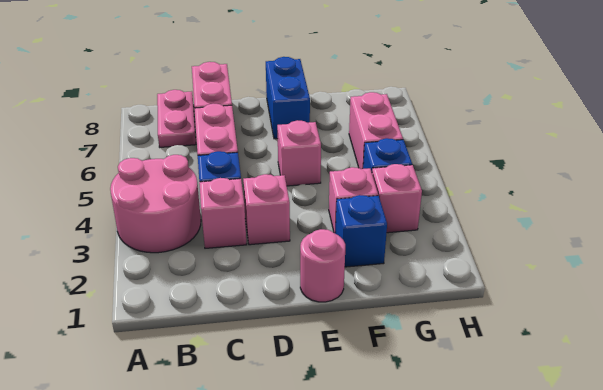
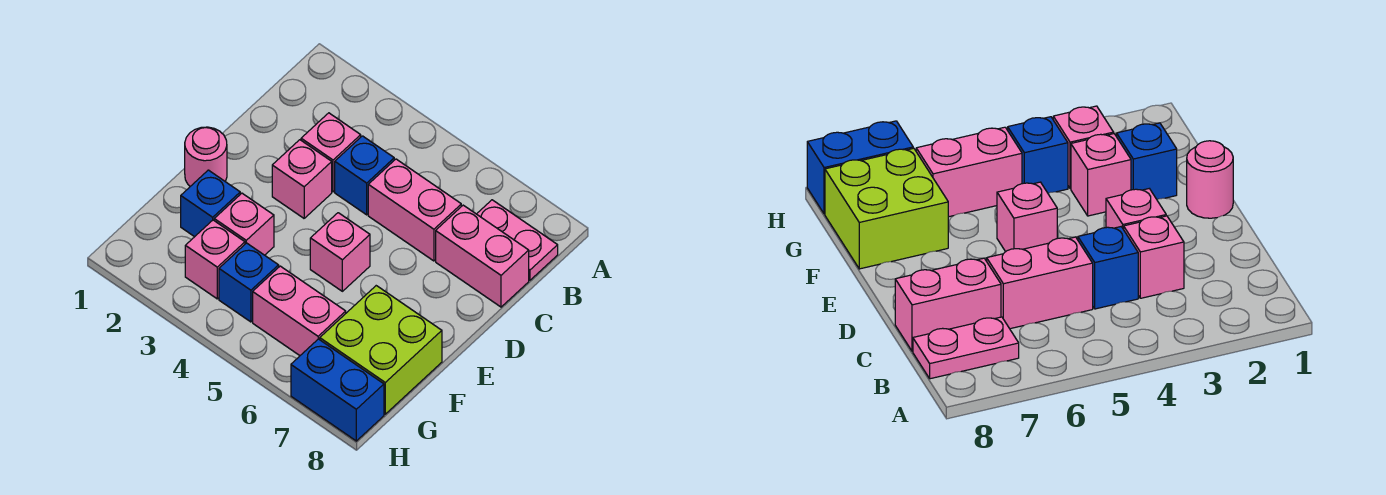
pink 2x2 round brick [110,155,201,253] -> none
blue 1x2 brick [266,57,310,139] -> blue 1x2 brick moved to [291,339,384,441]
none -> lime 2x2 brick [320,286,442,414]

